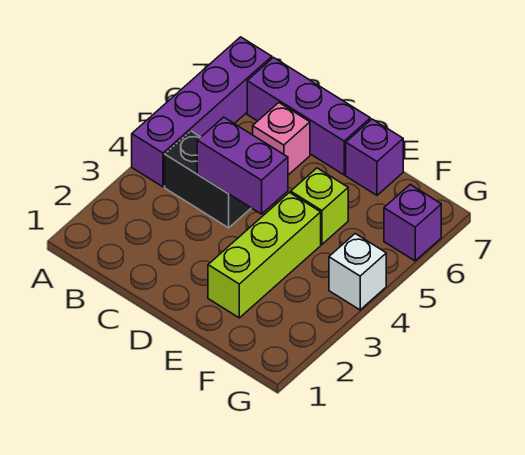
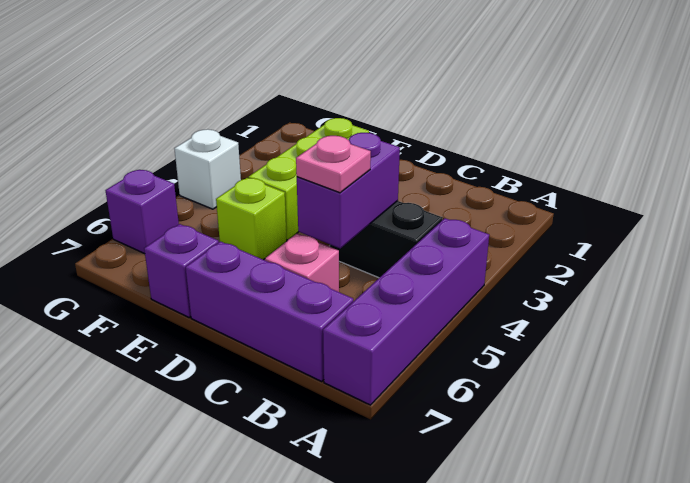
purple 1x2 brick [197,117,288,214] -> purple 1x2 brick turned to [297,133,400,248]
none -> pink 1x1 plate [296,136,371,193]

